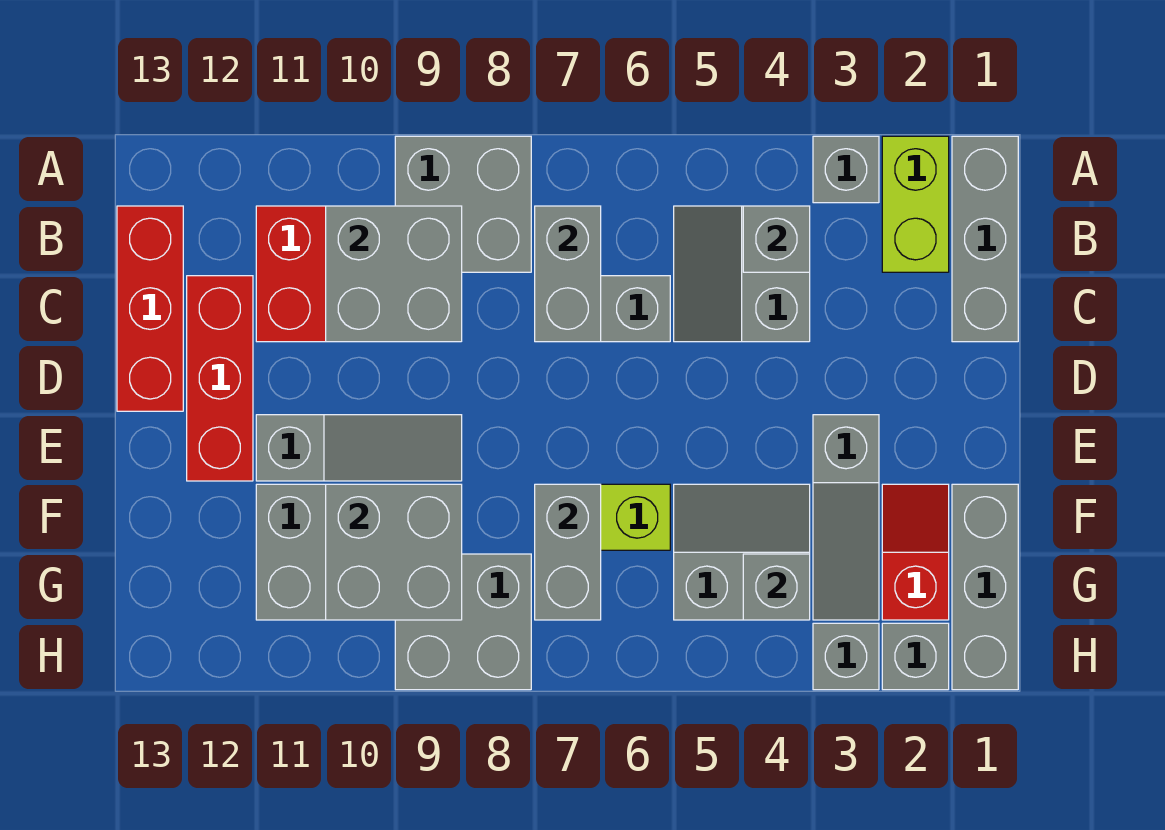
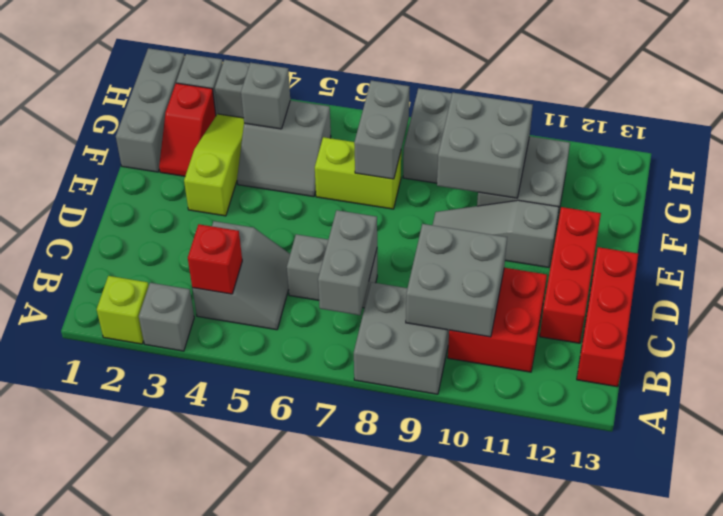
grey 1x3 brick [952,136,1018,342] -> none
lime 1x2 brick [882,136,949,272] -> lime 1x1 brick [97,276,149,344]
grey 1x1 brick [743,206,810,272] -> red 1x1 brick [188,224,242,294]
grey 1x3 slope [813,415,879,620] -> lime 1x3 slope [184,114,244,216]

